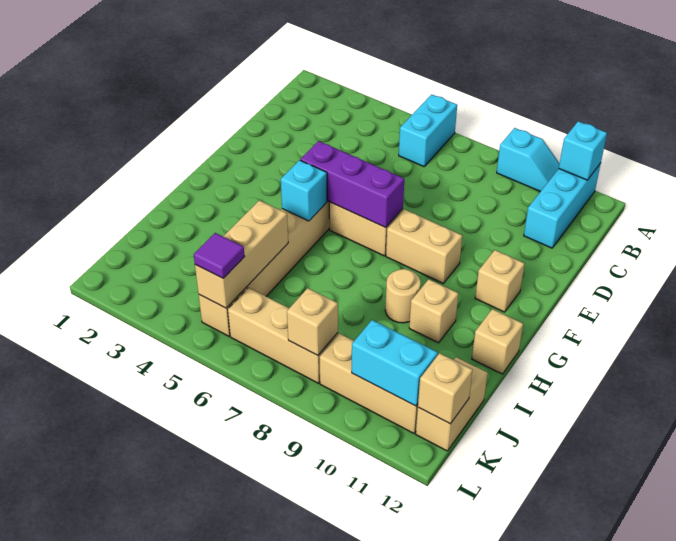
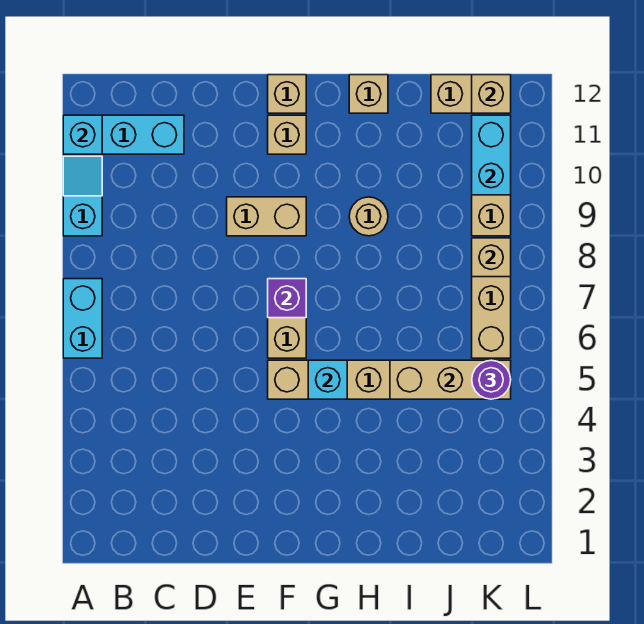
cyan 1x2 brick [399,94,457,167] -> cyan 1x2 brick turned to [63,279,102,358]
purple 1x3 brick [300,141,404,227] -> purple 1x1 brick [268,279,306,318]
tan 1x2 brick [386,209,462,283] -> tan 1x2 brick turned to [227,197,306,236]
tan 1x1 brick [409,279,459,343] -> tan 1x1 brick moved to [268,75,306,113]
purple 1x1 tile [194,233,245,278] -> purple 1x1 round brick [472,360,511,399]

